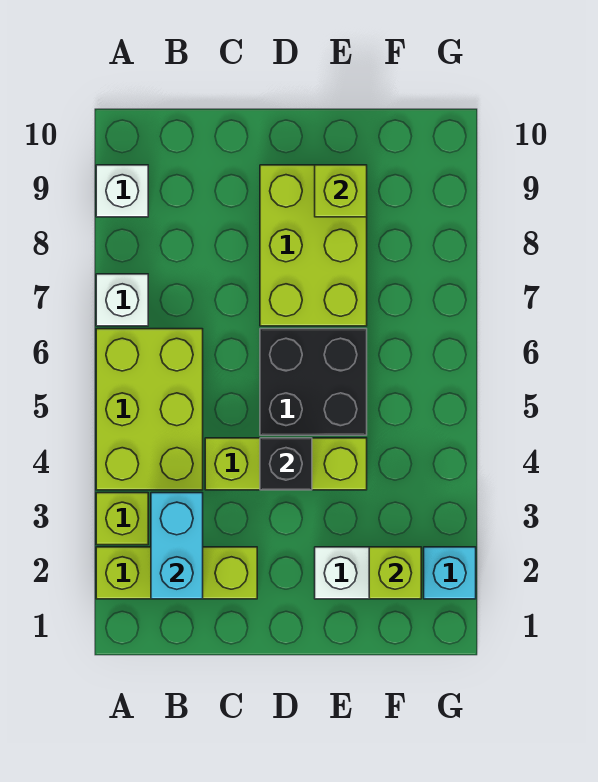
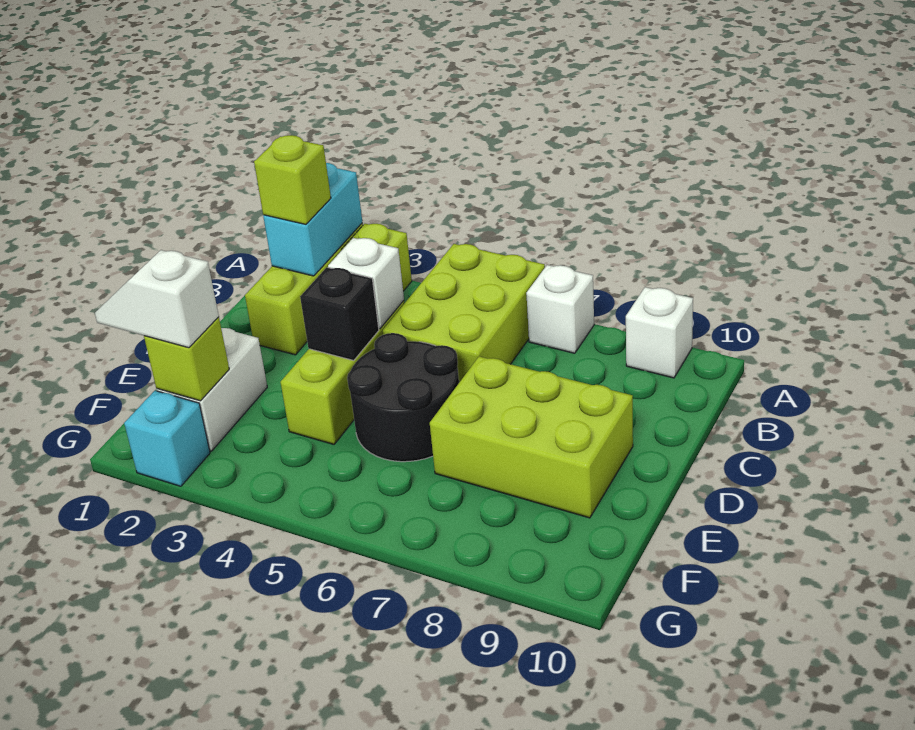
lime 2x3 brick [96,329,203,490] -> lime 2x3 brick turned to [383,244,545,382]
cyan 1x2 brick [151,493,203,599] -> cyan 1x2 brick turned to [263,163,363,276]
none -> white 1x1 brick [328,238,404,329]
black 2x2 brick [260,329,367,435] -> black 2x2 round brick [347,333,459,462]
lime 1x1 brick [315,165,367,217] -> lime 1x1 brick moved to [254,135,331,224]
none -> white 1x2 slope [95,250,219,348]

